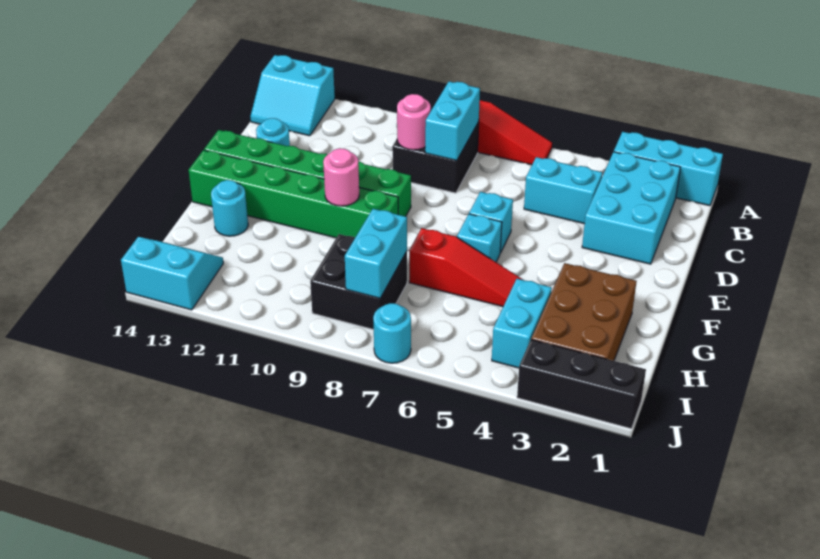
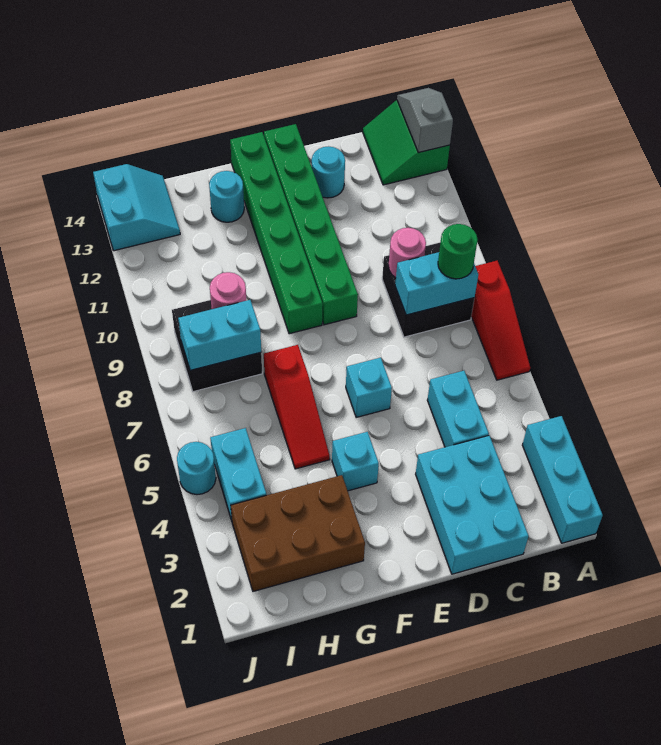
cyan 2x2 slope [250,55,335,136] -> green 2x2 slope [363,100,450,185]
none -> grey 1x2 slope [397,88,453,153]
cyan 2x3 brick [582,152,680,264] -> cyan 2x3 brick turned to [416,436,529,574]
none -> green 1x1 round brick [438,224,478,279]
cyan 1x1 brick [457,214,502,262] -> cyan 1x1 brick moved to [332,432,379,491]
pink 1x1 round brick [323,148,359,206] -> pink 1x1 round brick moved to [210,272,246,309]
cyan 1x2 brick [492,279,552,368] -> cyan 1x2 brick turned to [210,428,266,521]
black 1x3 brick [517,340,646,429] -> none
cyan 1x1 round brick [373,303,411,363] -> cyan 1x1 round brick moved to [177,442,216,495]

